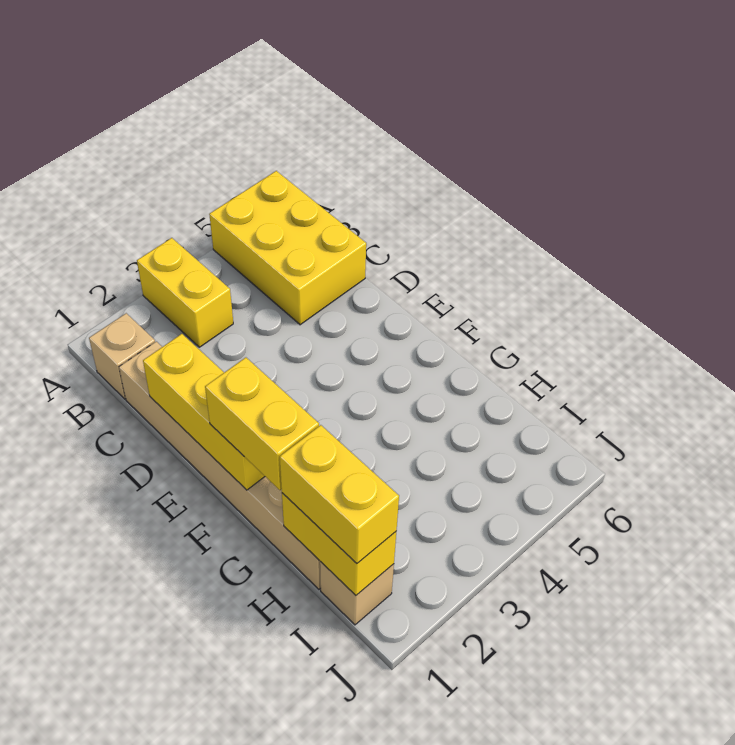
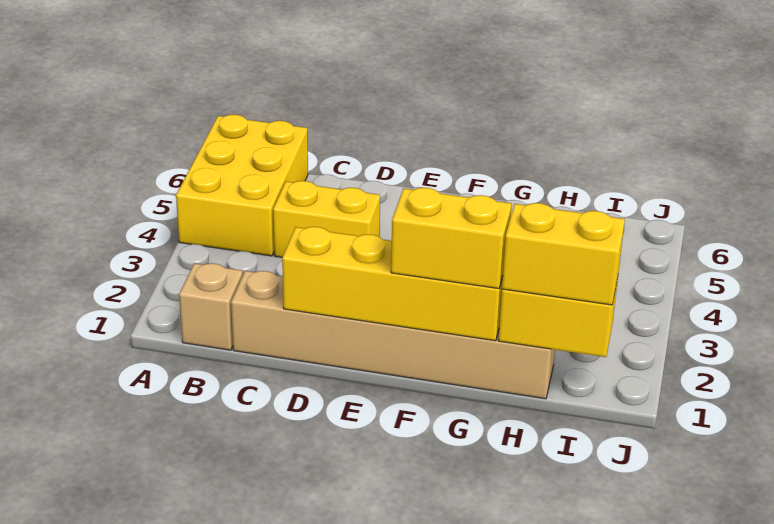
yellow 1x2 brick [137,238,233,347] -> yellow 1x2 brick moved to [273,181,380,257]
yellow 2x3 brick [209,171,366,325] -> yellow 2x3 brick turned to [176,115,308,256]
yellow 1x3 brick [143,334,265,490] -> yellow 1x4 brick [282,227,503,341]
tan 1x1 brick [320,562,394,625] -> none

